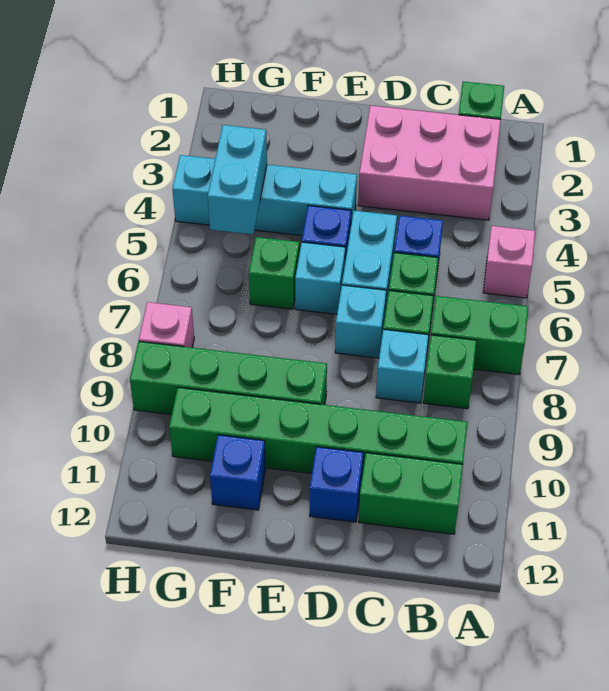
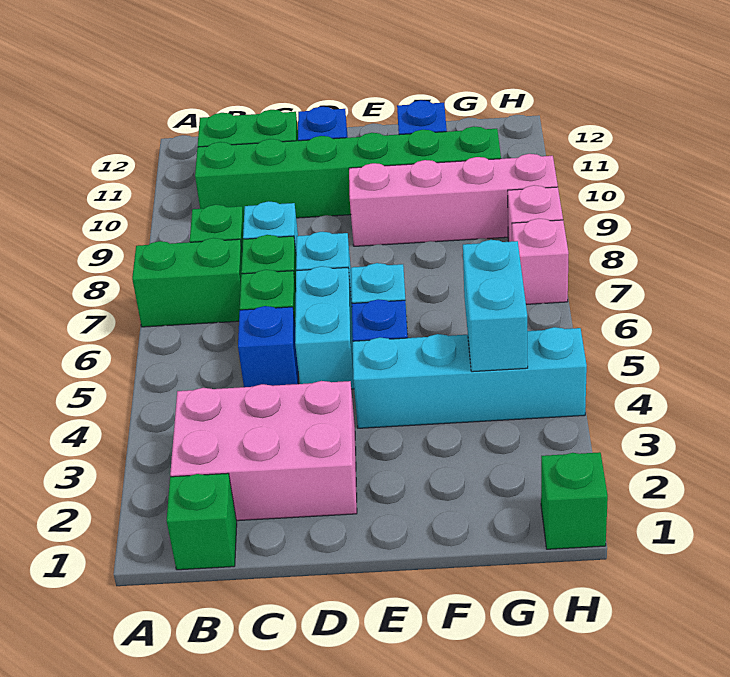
pink 1x1 brick [483,226,535,298] -> pink 1x1 brick moved to [512,219,569,304]
green 1x4 brick [130,341,327,414] -> pink 1x4 brick [349,154,558,246]
green 1x1 brick [249,237,299,309] -> green 1x1 brick moved to [541,452,608,549]

